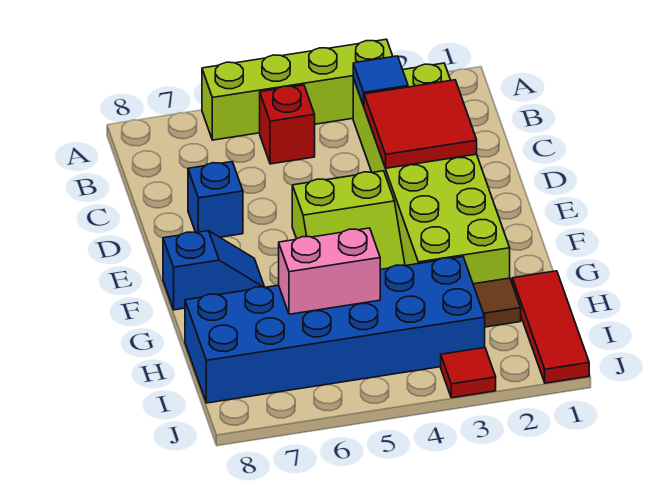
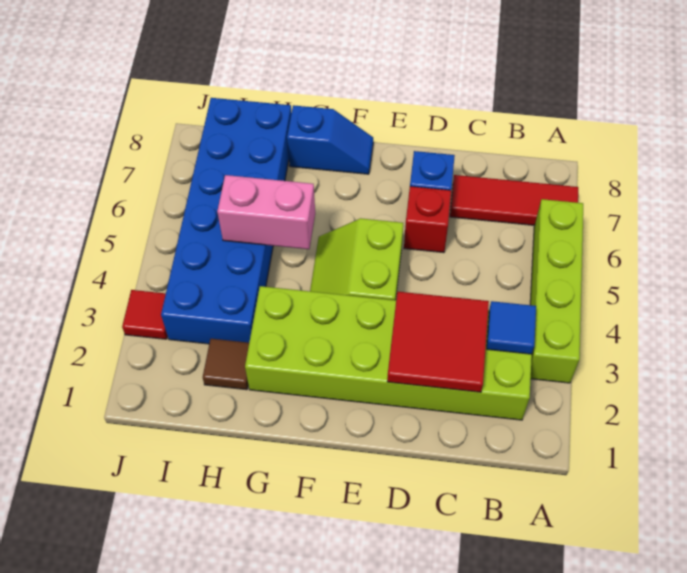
red 1x1 brick [260,85,315,164] -> red 1x1 brick moved to [404,186,451,253]
blue 1x2 slope [163,231,264,310] -> blue 1x2 slope turned to [287,105,373,174]
red 1x3 tile [512,271,589,383] -> red 1x3 tile moved to [450,175,578,225]
pink 1x2 brick [279,228,380,314] -> pink 1x2 brick turned to [217,175,315,249]

